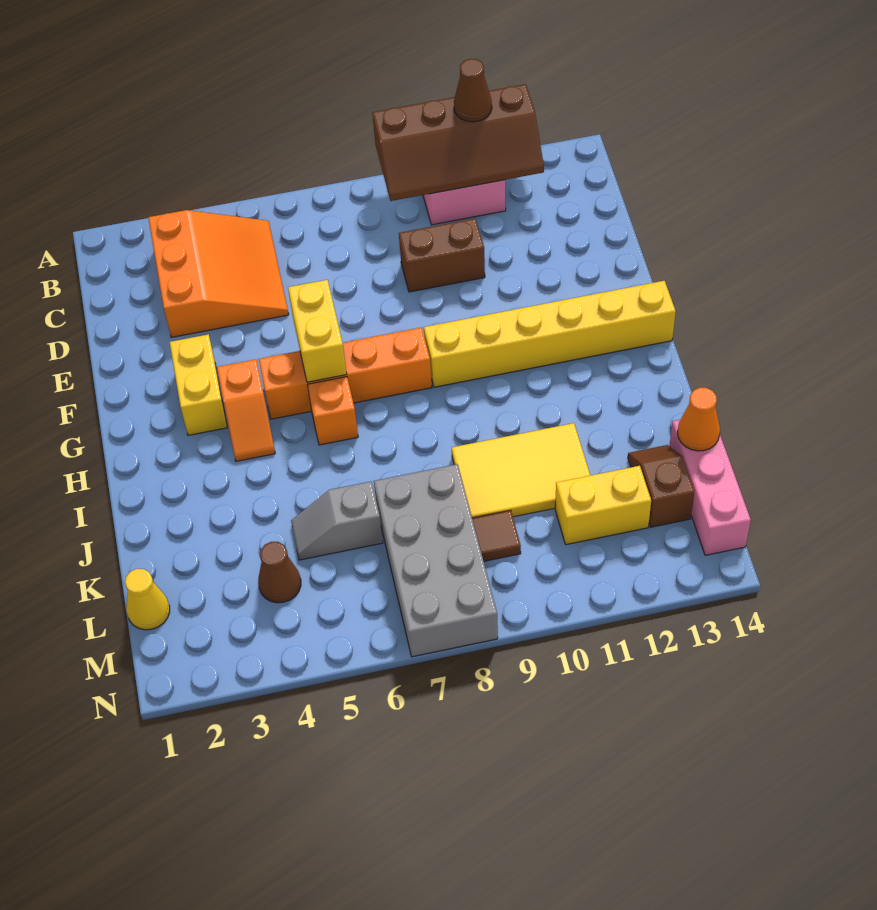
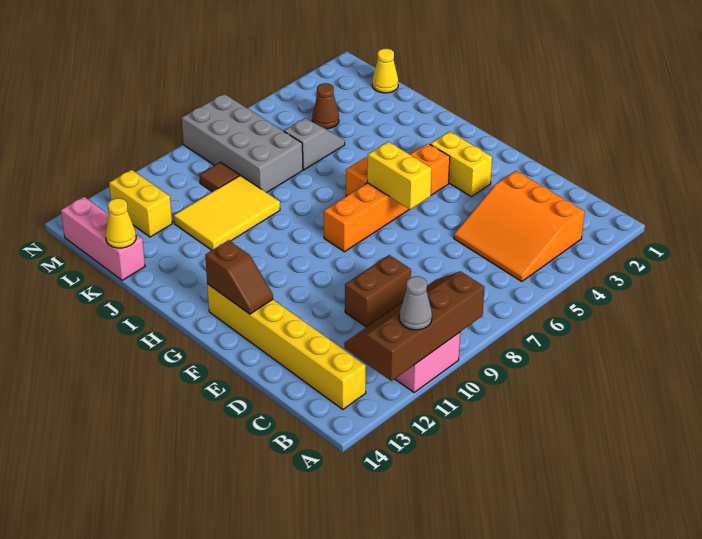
brown 1x1 cone [454,59,492,122] -> grey 1x1 cone [399,276,432,330]
yellow 1x6 brick [424,281,676,387] -> yellow 1x6 brick turned to [207,284,366,409]
brown 1x2 slope [628,445,694,527] -> brown 1x2 slope moved to [205,240,273,314]
orange 1x1 cone [678,388,720,451] -> yellow 1x1 cone [106,198,136,248]
yellow 1x2 brick [555,466,651,545] -> yellow 1x2 brick turned to [109,170,172,237]

